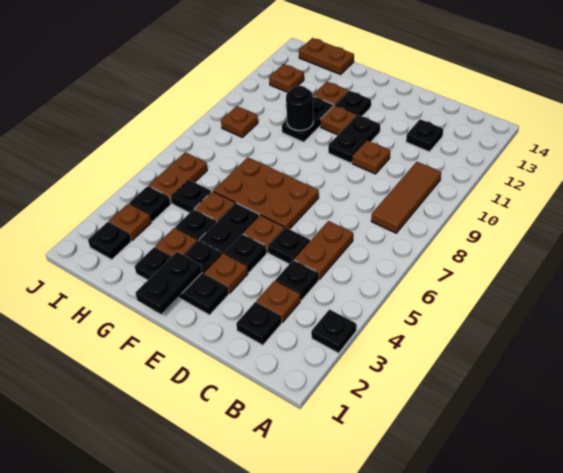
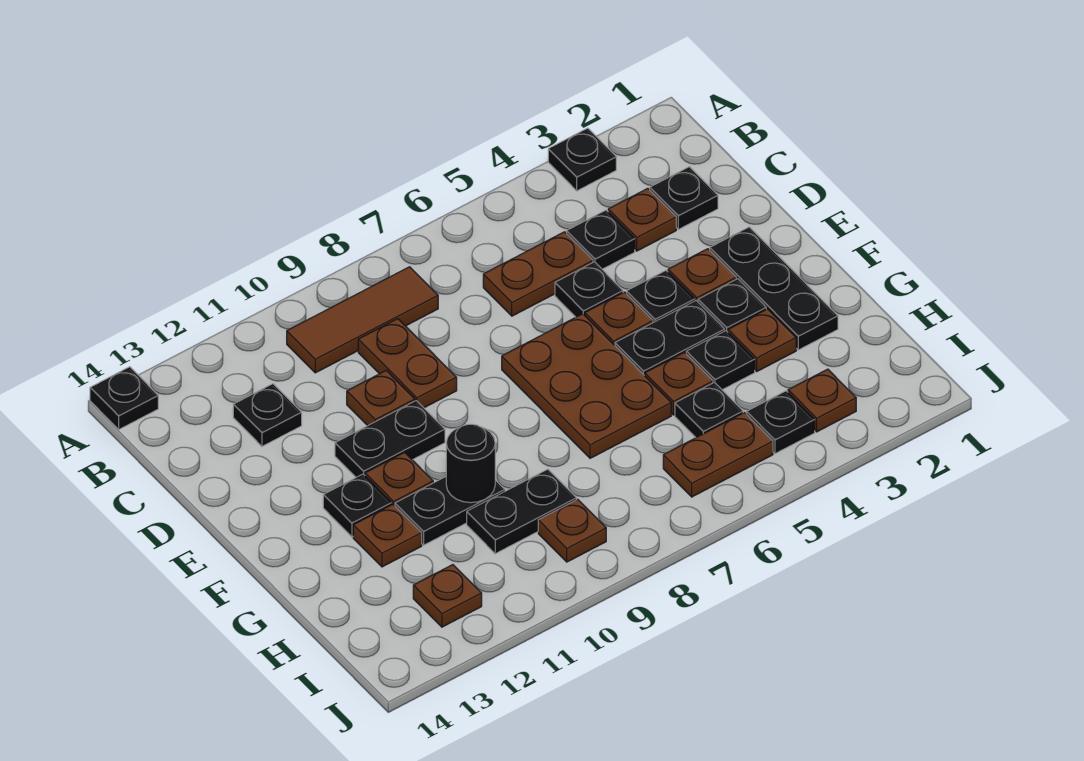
black 1x2 plate [136,252,202,314] -> black 1x2 plate moved to [467,469,576,554]
brown 1x2 plate [299,38,354,74] -> brown 1x2 plate moved to [358,319,457,408]
black 1x1 plate [88,222,131,260] -> black 1x1 plate moved to [90,367,158,429]

